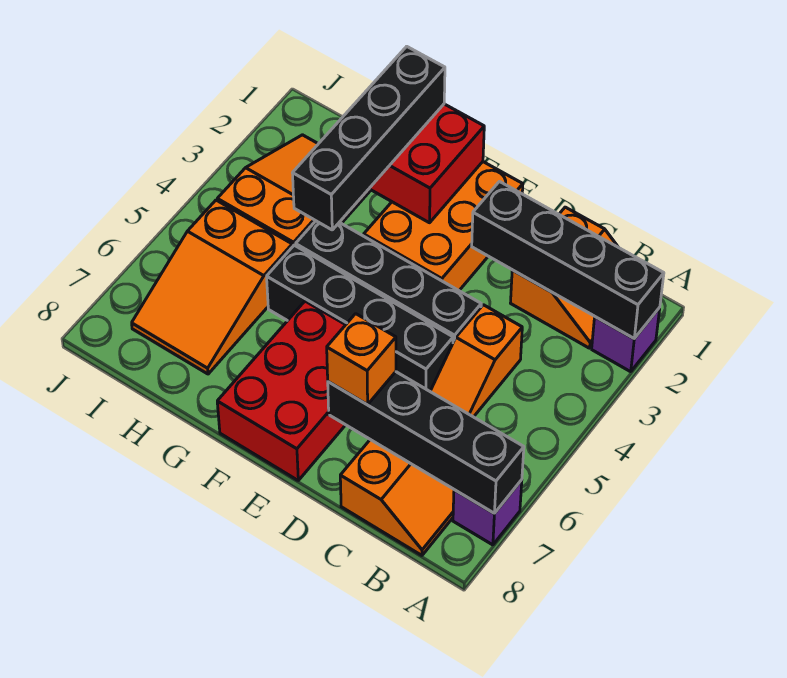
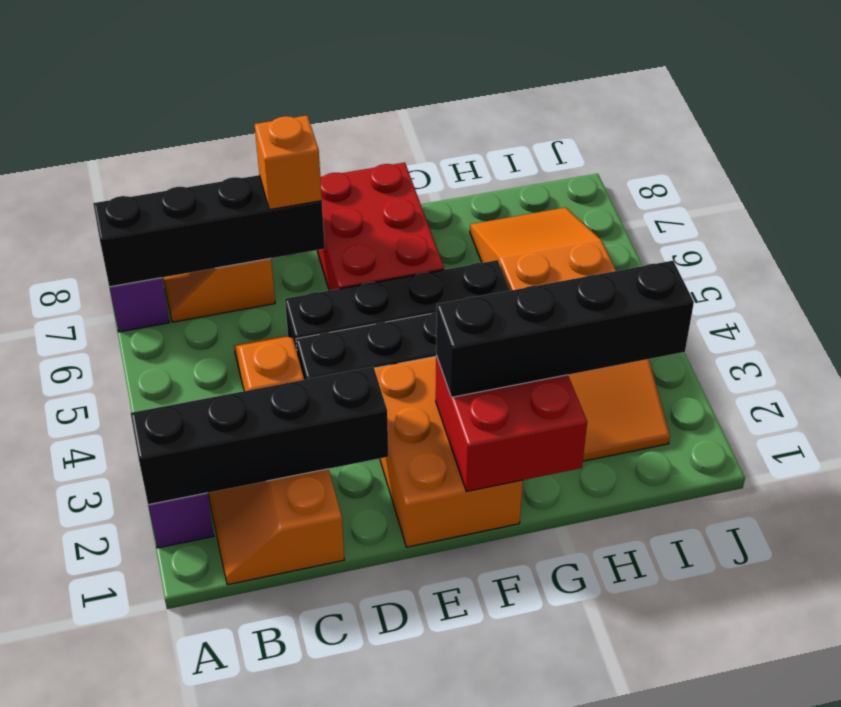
black 1x4 brick [293,47,445,230] -> black 1x4 brick turned to [436,261,694,397]

